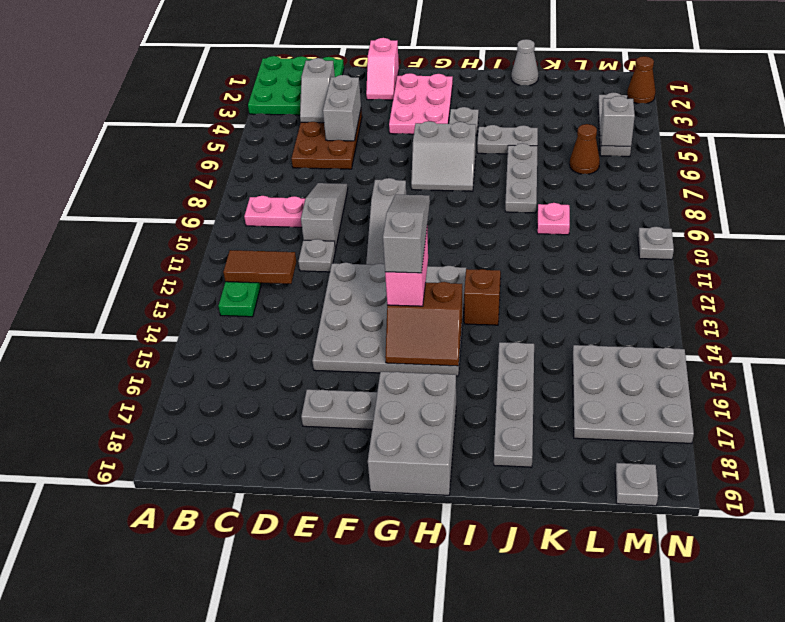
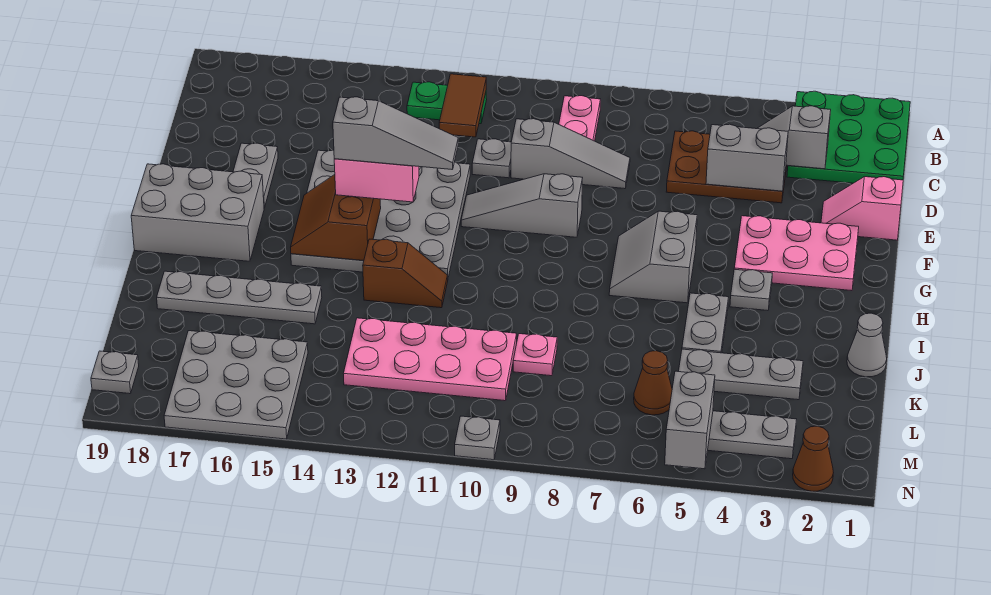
grey 1x3 plate [505,143,537,213] -> grey 1x3 plate moved to [679,349,803,400]
none -> pink 2x4 plate [343,318,517,401]
grey 1x1 brick [601,96,635,146] -> grey 1x2 brick [665,371,715,469]

